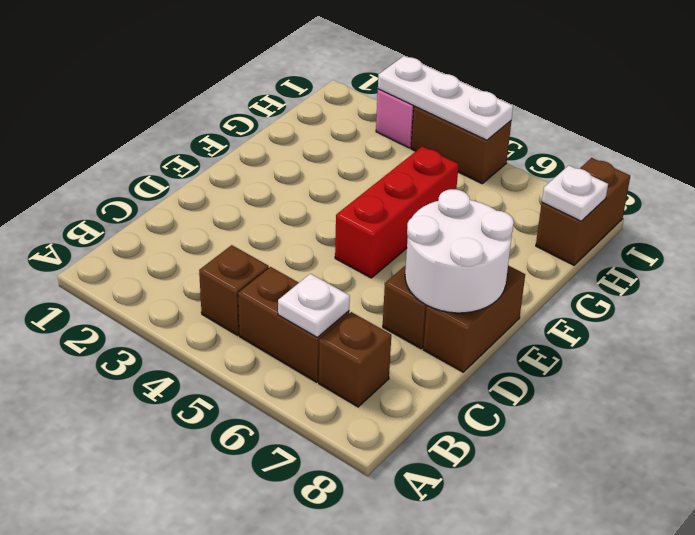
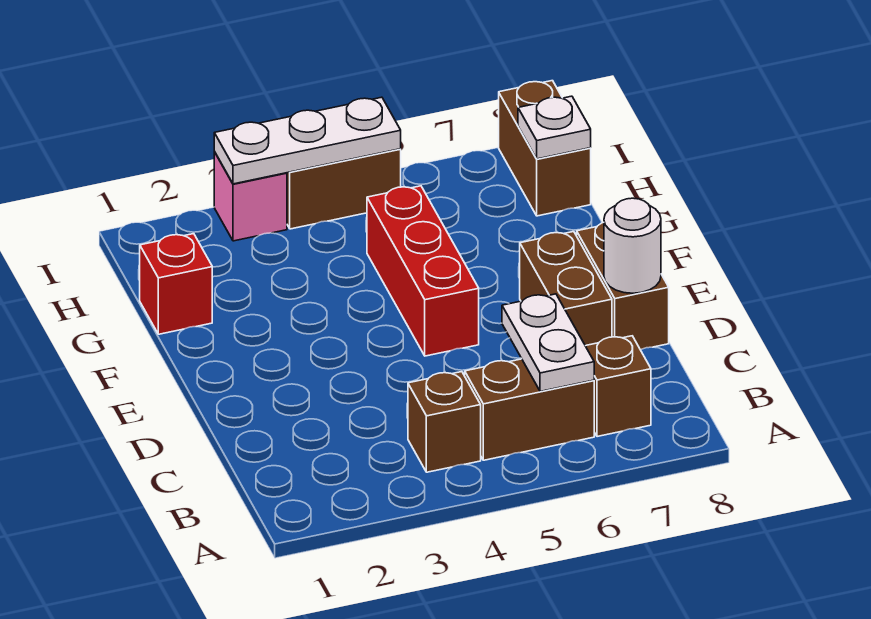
white 1x1 plate [278,274,350,337] -> white 1x2 plate [502,294,594,391]
white 2x2 round brick [405,189,514,313] -> white 1x1 round brick [604,198,661,293]
none -> red 1x1 brick [140,234,212,334]

